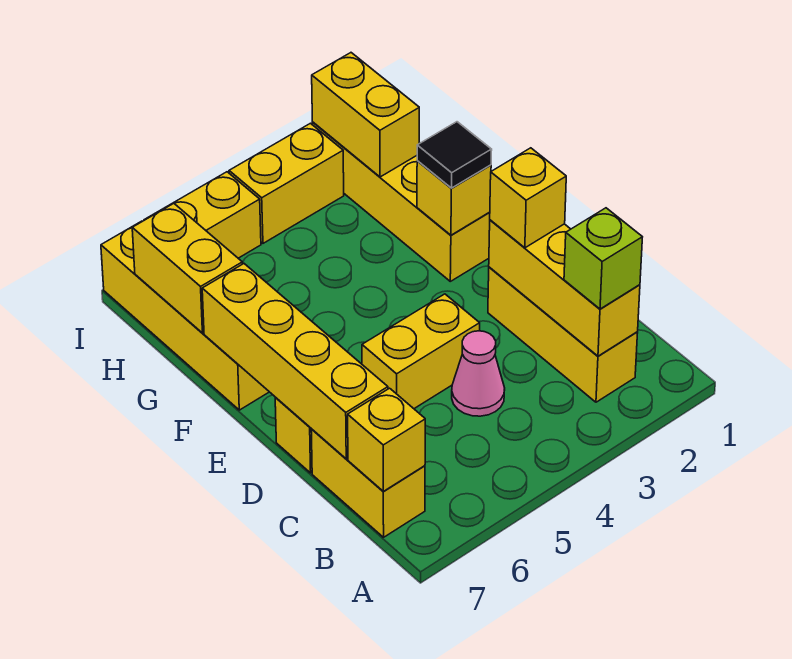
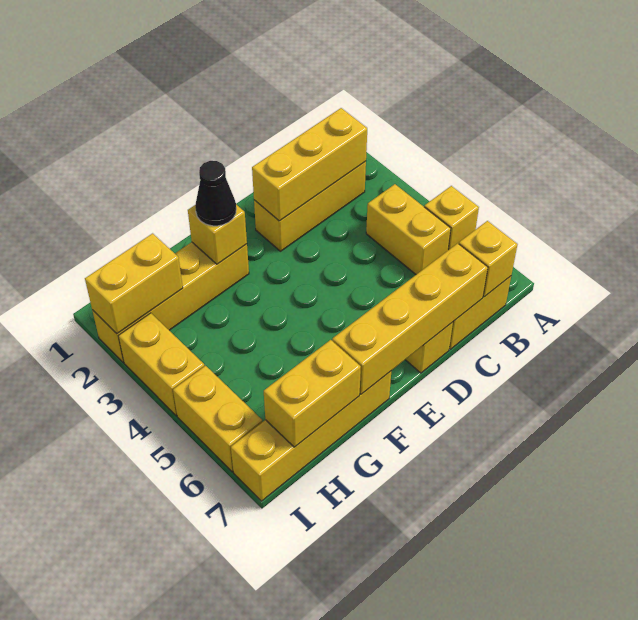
lime 1x1 brick [564,208,642,309] -> none
pink 1x1 cone [452,331,505,416] -> none
yellow 1x1 brick [490,148,566,248] -> yellow 1x1 brick moved to [424,186,479,250]
yellow 1x2 brick [362,294,480,409] -> yellow 1x2 brick moved to [366,184,451,274]
black 1x1 tile [417,122,492,188] -> black 1x1 cone [195,161,236,226]

